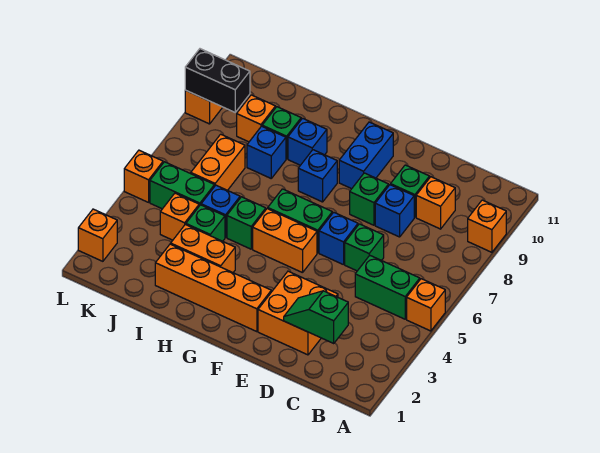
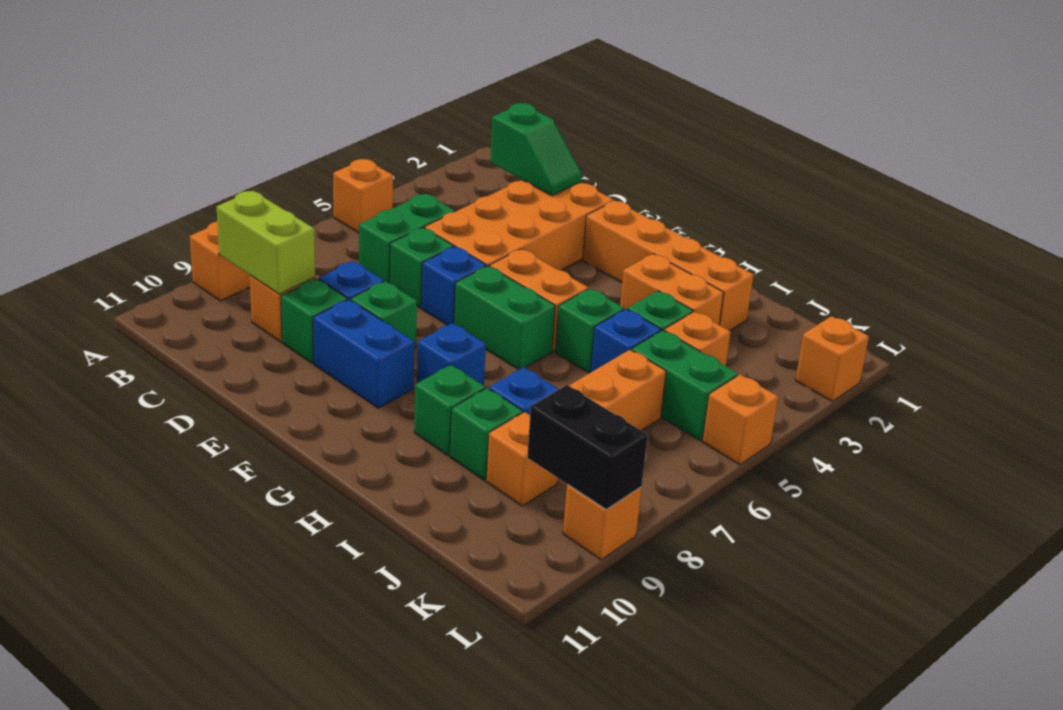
green 1x2 brick [355,255,420,319] -> green 1x2 brick turned to [359,194,455,283]
none -> lime 1x2 brick [217,191,315,294]
orange 2x2 brick [258,271,338,355] -> orange 2x4 brick [425,180,614,270]
blue 1x2 brick [339,122,393,189] -> blue 1x2 brick turned to [313,299,414,408]
blue 1x1 brick [288,118,327,165] -> green 1x1 brick [414,365,485,456]

